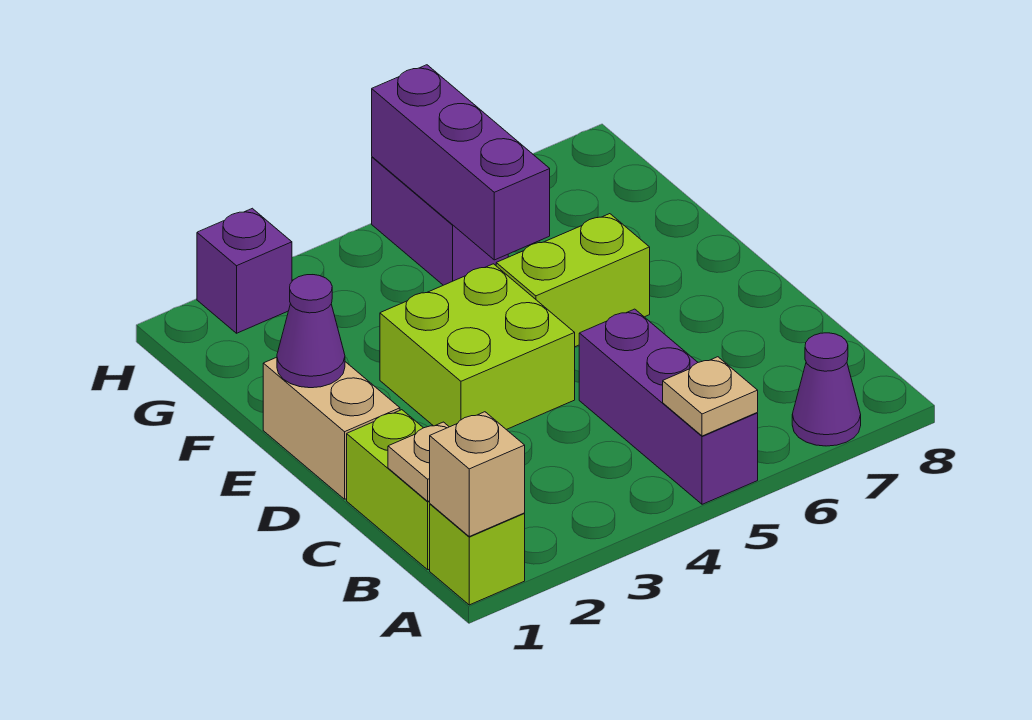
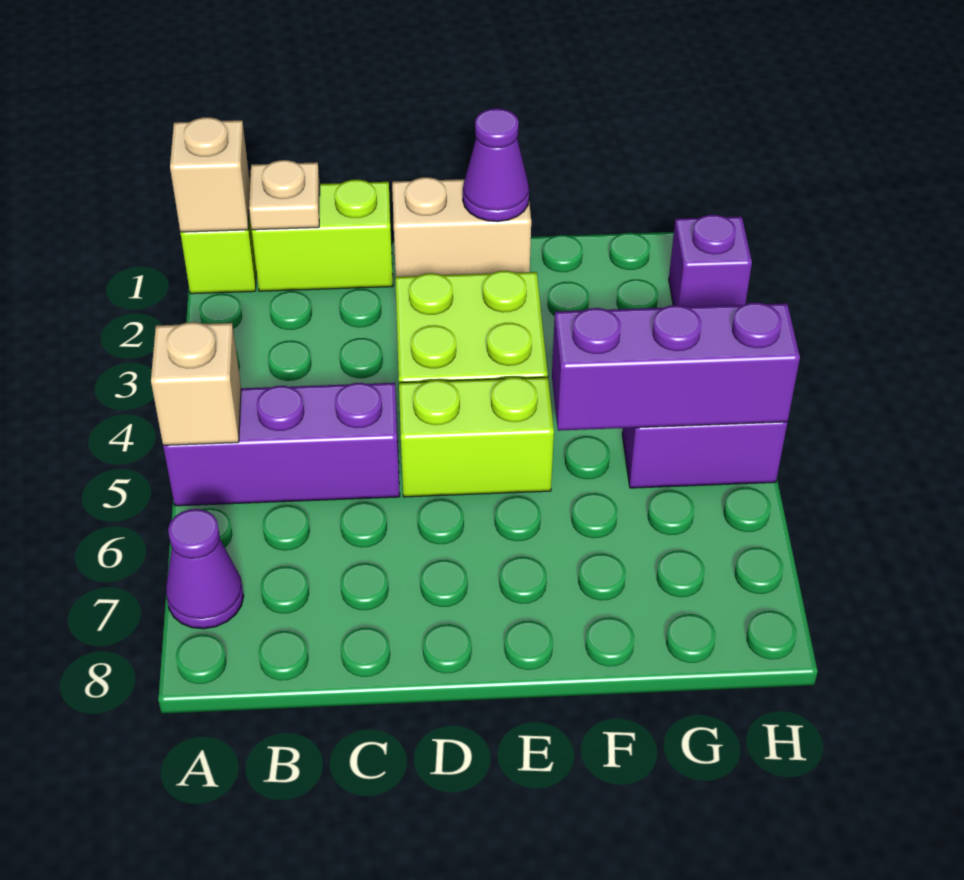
tan 1x1 plate [663,357,758,436] -> tan 1x1 brick [151,322,241,445]
lime 1x2 brick [496,214,650,347] -> lime 1x2 brick turned to [399,377,554,497]

